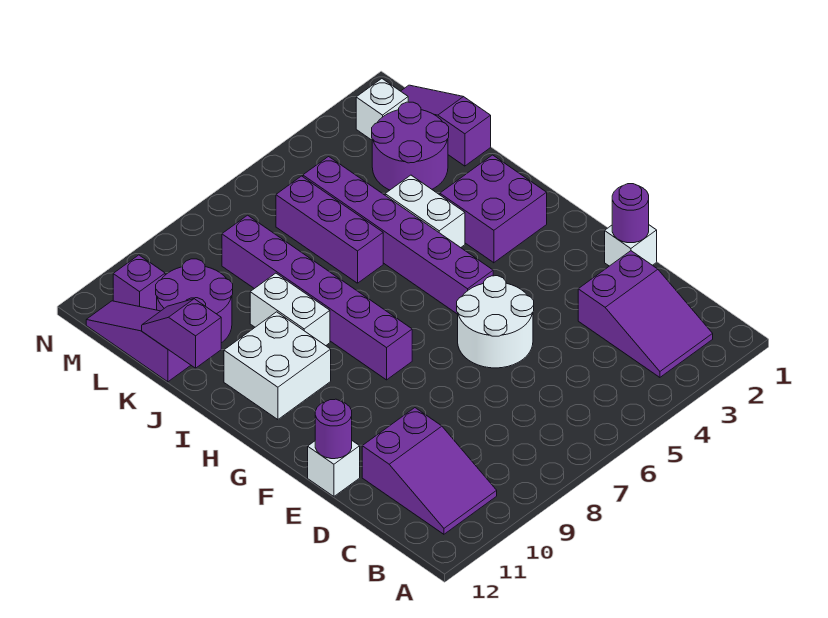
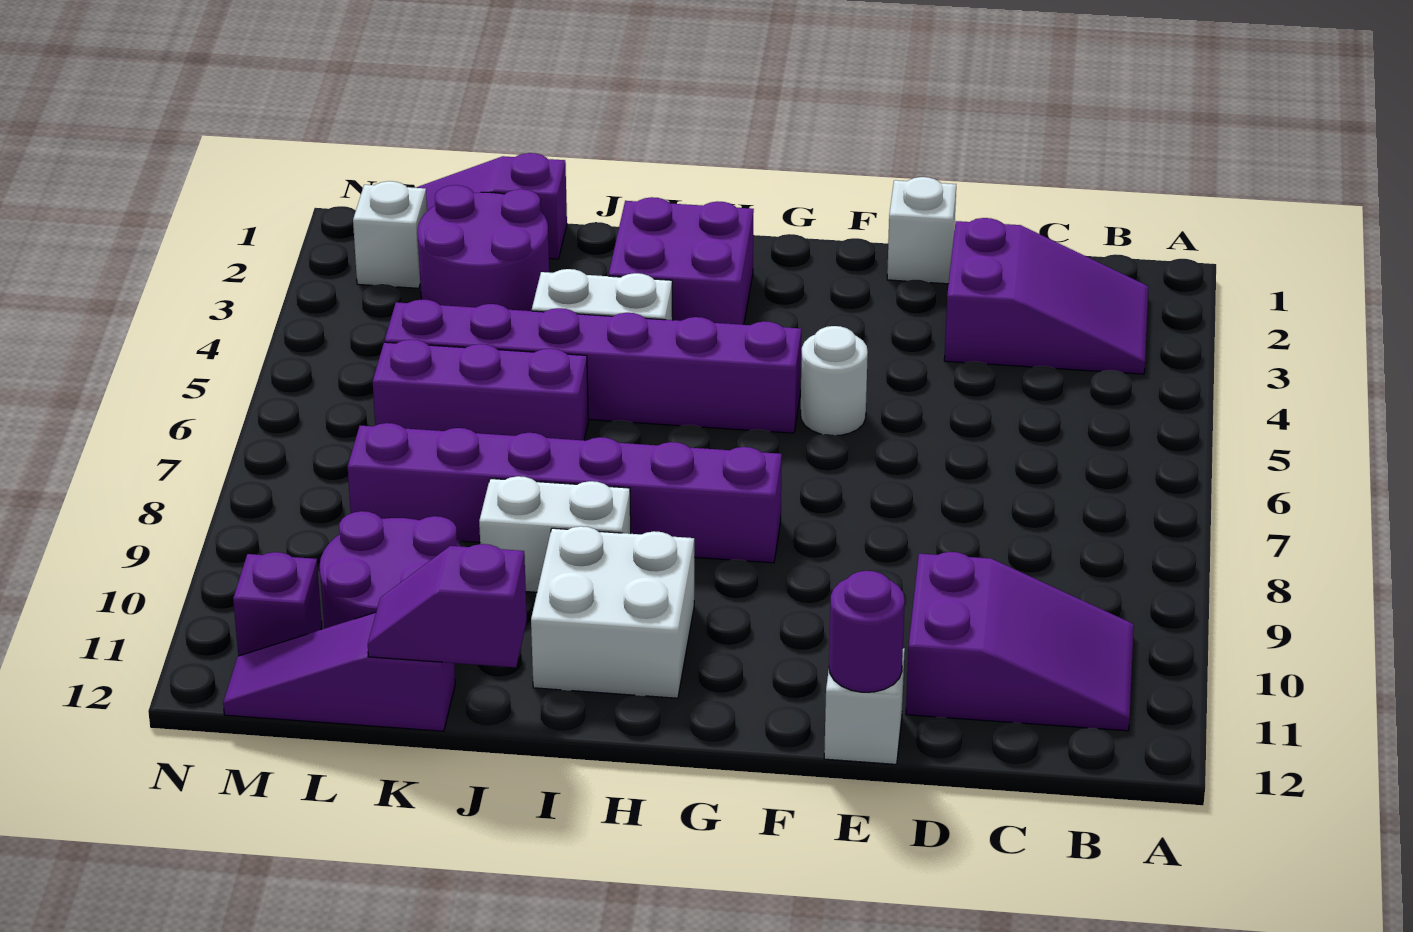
purple 1x1 round brick [612,184,649,243] -> none
white 2x2 round brick [457,276,534,368] -> white 1x1 round brick [801,326,868,435]

